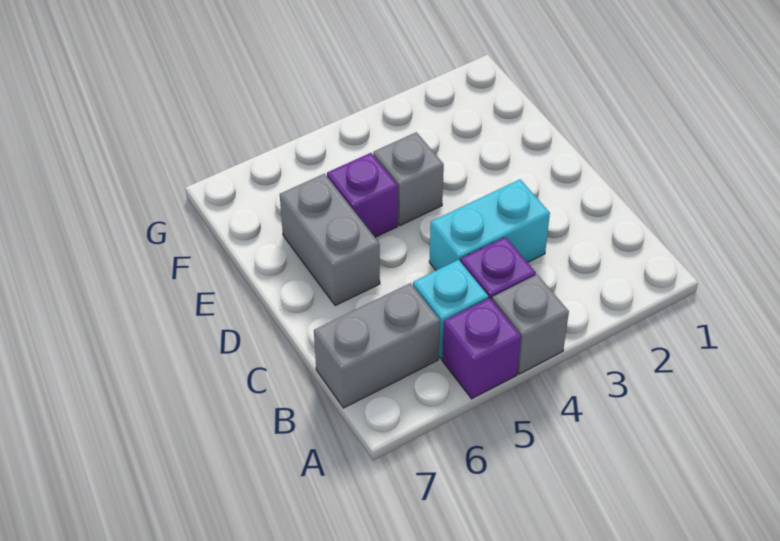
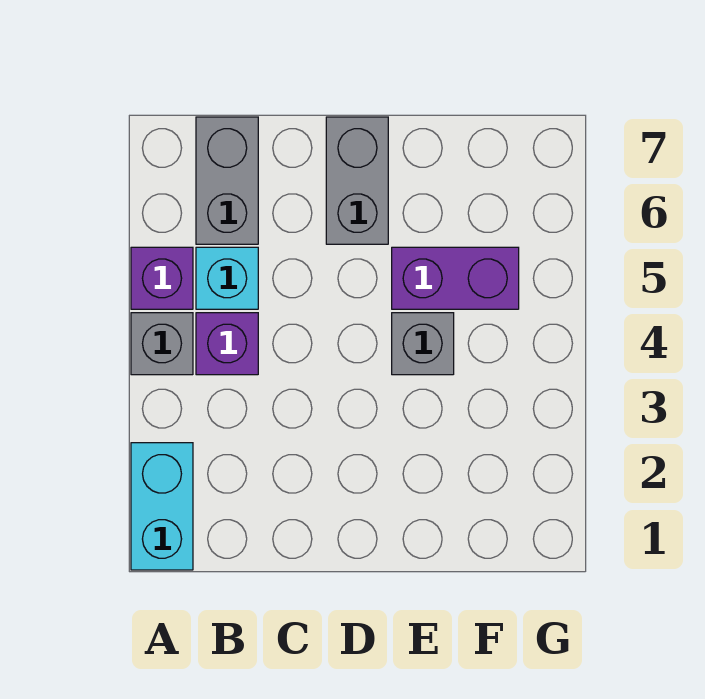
cyan 1x2 brick [429,179,550,270] -> cyan 1x2 brick moved to [131,443,193,570]
grey 1x2 brick [280,174,380,306] -> grey 1x2 brick turned to [326,117,388,244]
purple 1x1 brick [327,153,398,237] -> purple 1x2 brick [392,247,519,309]

